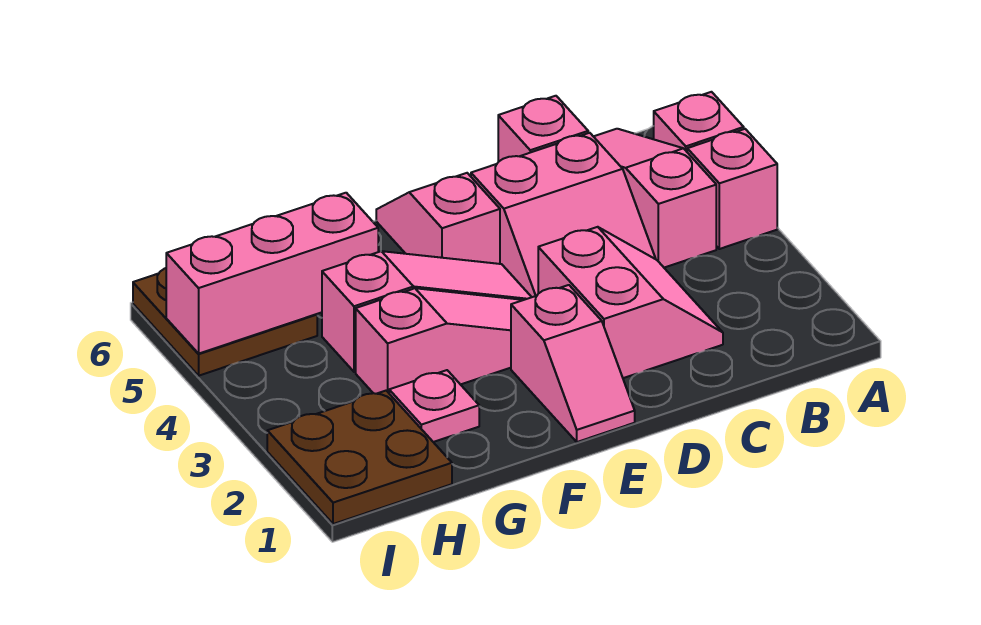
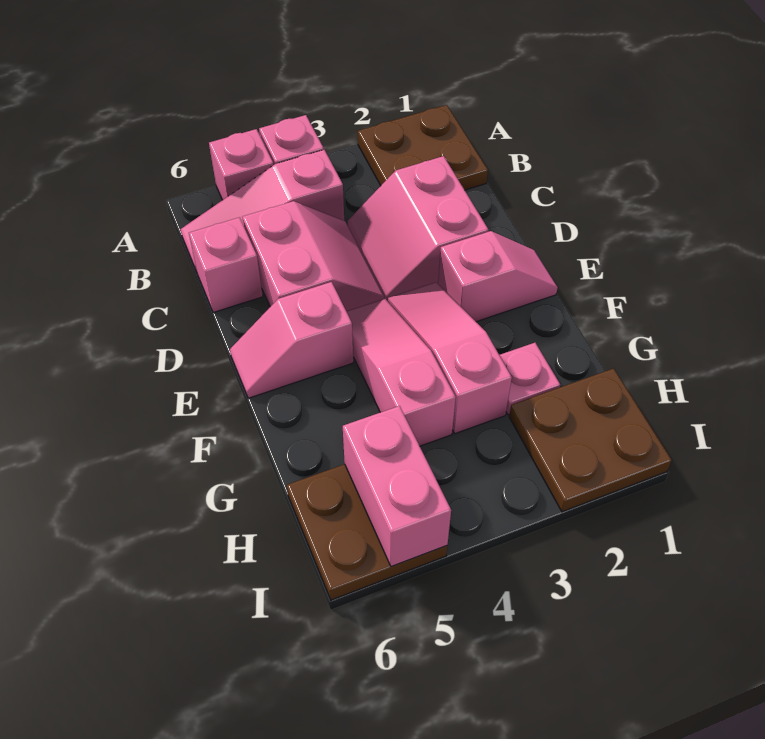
none -> brown 2x2 plate [358,105,488,190]
pink 2x2 slope [538,227,723,378] -> pink 2x2 slope turned to [348,156,488,301]
pink 1x3 brick [166,193,378,353] -> pink 1x2 brick [343,406,451,567]

